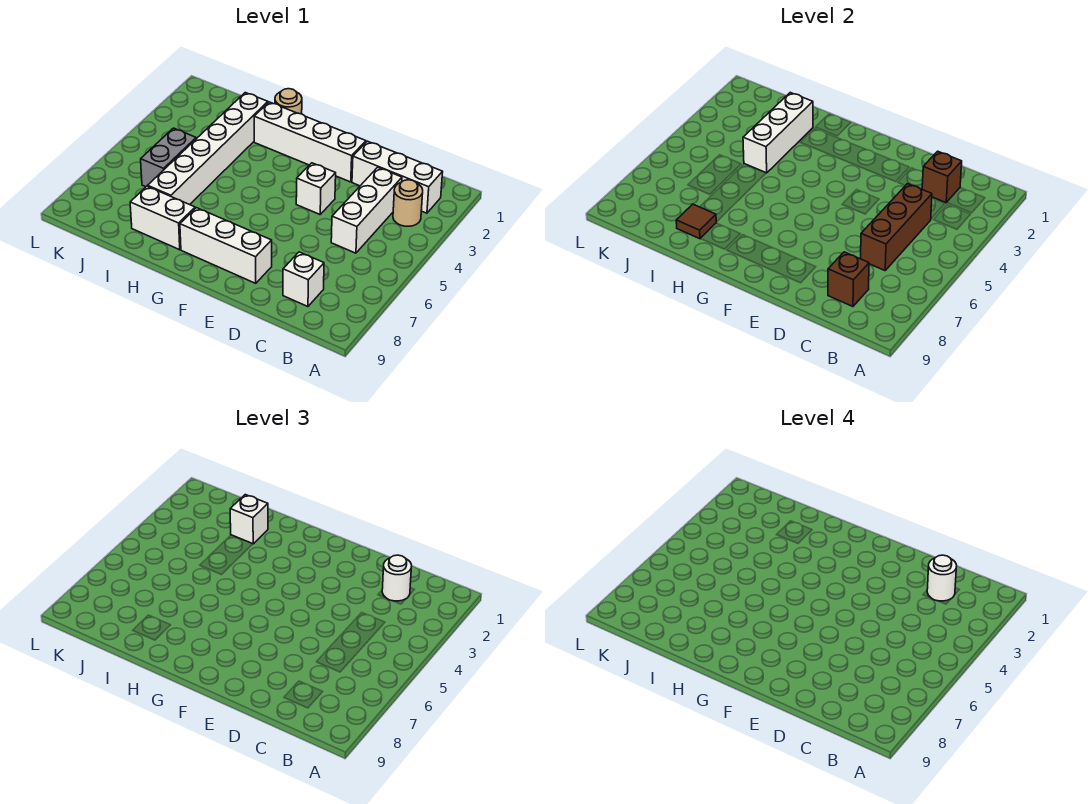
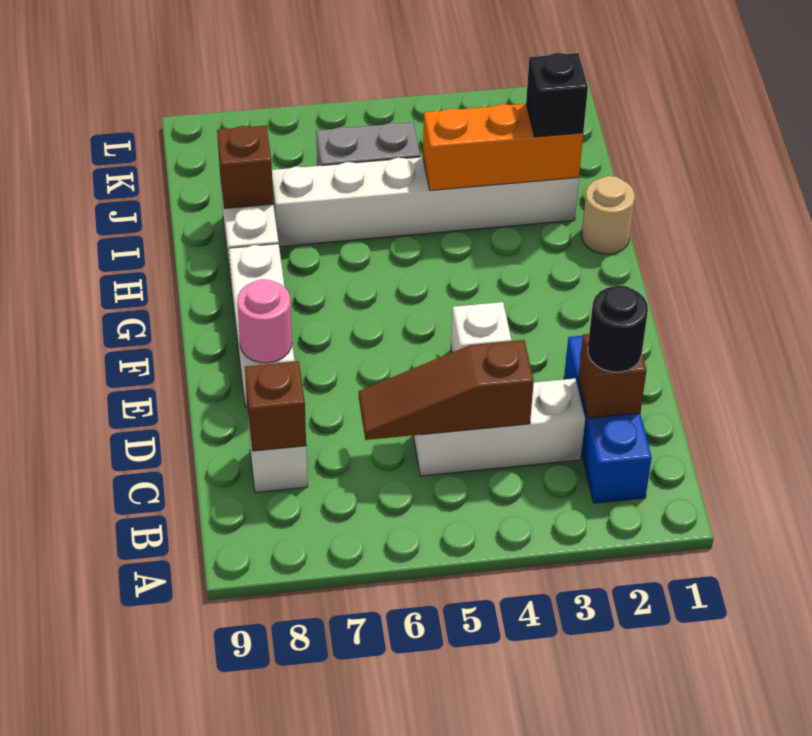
white 1x3 brick [352,141,443,213] -> blue 1x3 brick [564,336,652,503]
tan 1x1 round brick [393,180,423,226] -> none
white 1x1 round brick [382,555,412,601] -> black 1x1 round brick [588,285,648,372]
white 1x1 round brick [927,555,957,601] -> none
brown 1x3 brick [861,184,932,270] -> brown 1x3 slope [359,340,534,440]
white 1x4 brick [254,102,366,182] -> none
none -> pink 1x1 round brick [237,279,292,363]
white 1x3 brick [743,93,813,173] -> orange 1x3 brick [423,104,583,190]
white 1x1 brick [230,495,268,544] -> black 1x1 brick [526,53,588,137]
brown 1x1 tile [676,204,716,239] -> brown 1x1 brick [217,126,273,208]

